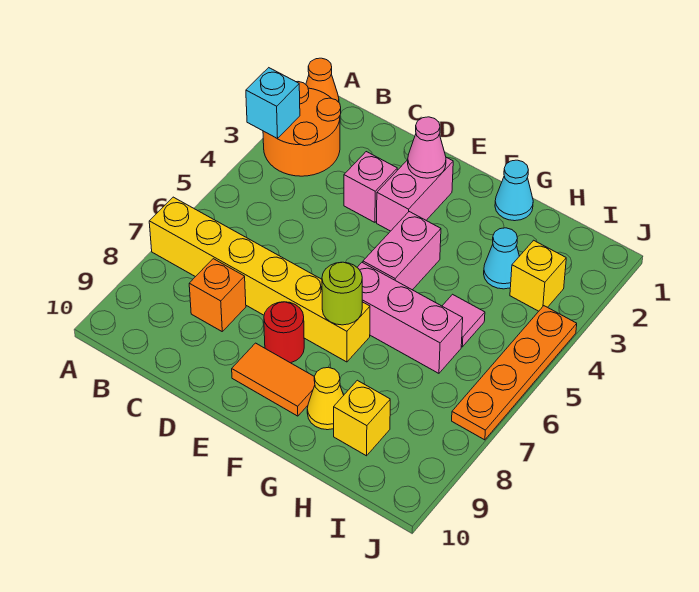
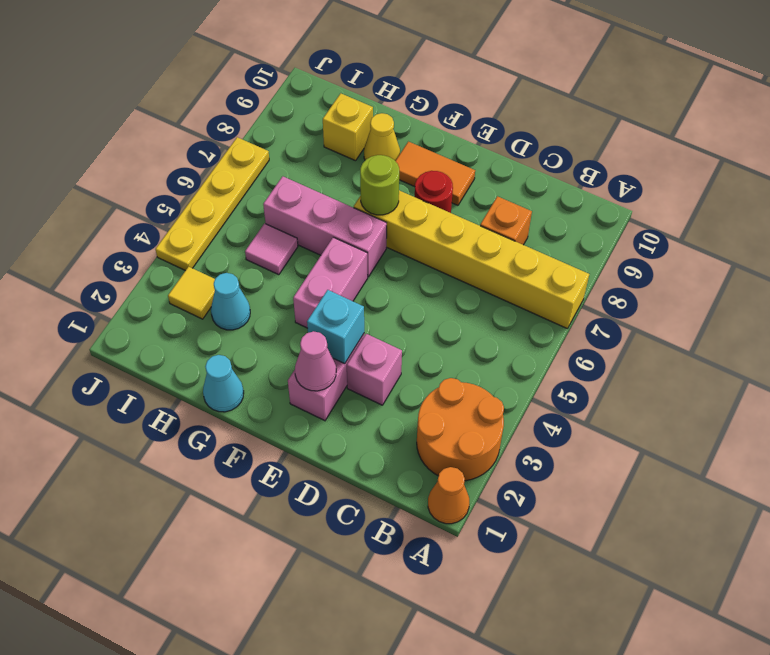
cyan 1x1 brick [246,68,300,138] -> cyan 1x1 brick moved to [307,290,364,364]
yellow 1x1 brick [510,240,566,311] -> yellow 1x1 tile [168,266,215,319]
orange 1x4 plate [452,306,577,440] -> yellow 1x4 plate [155,137,269,271]

